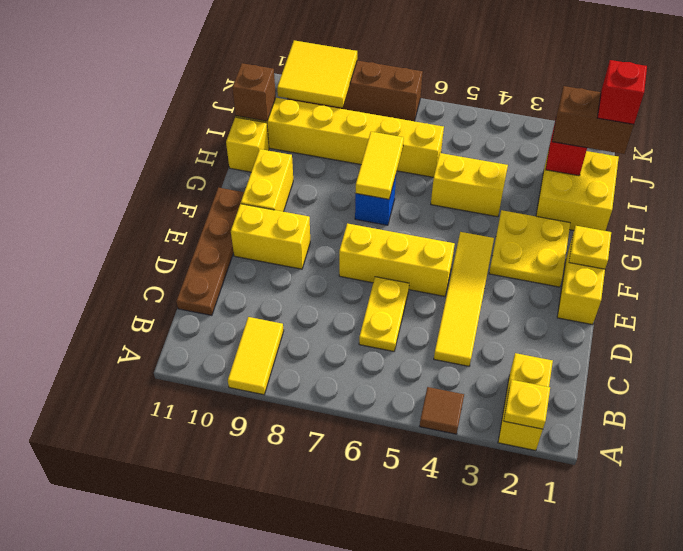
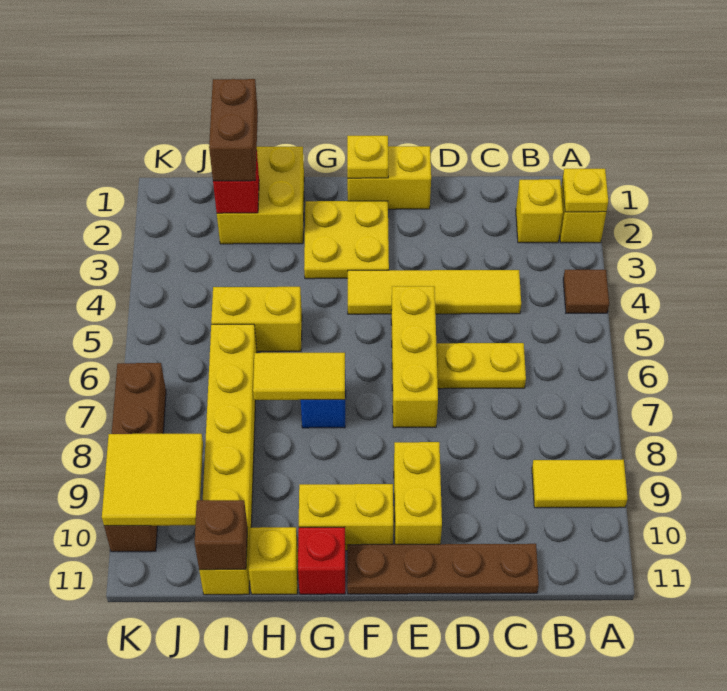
yellow 1x2 brick [431,153,508,217] -> yellow 1x2 brick turned to [211,287,302,351]
red 1x1 brick [598,60,647,124] -> red 1x1 brick moved to [298,527,345,594]

